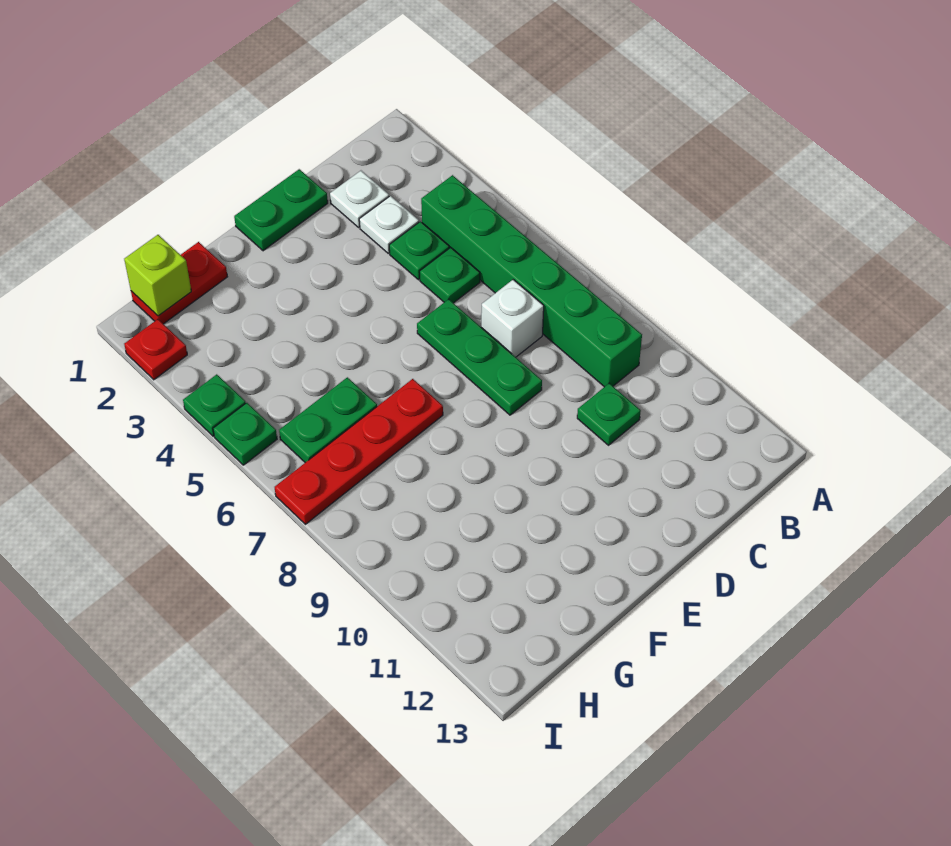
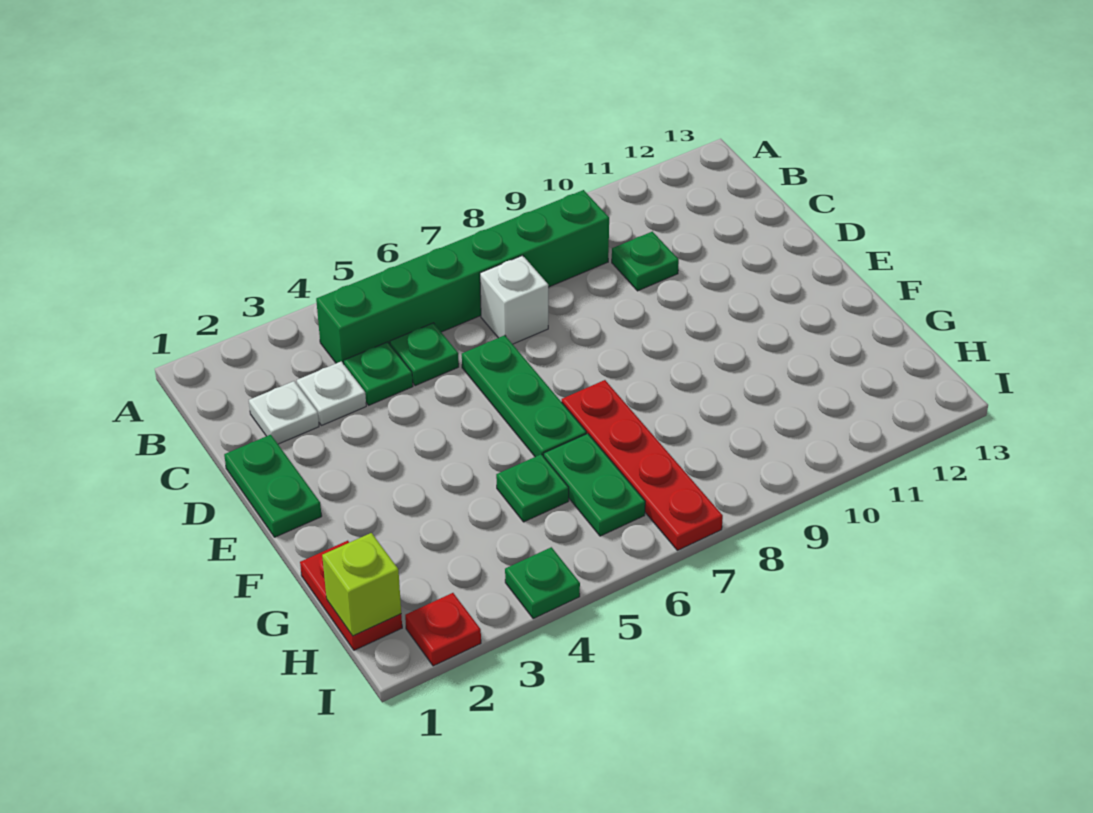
green 1x3 plate [417,299,542,415] -> green 1x3 plate turned to [462,335,586,457]
green 1x1 plate [213,403,277,465] -> green 1x1 plate moved to [496,454,569,522]

